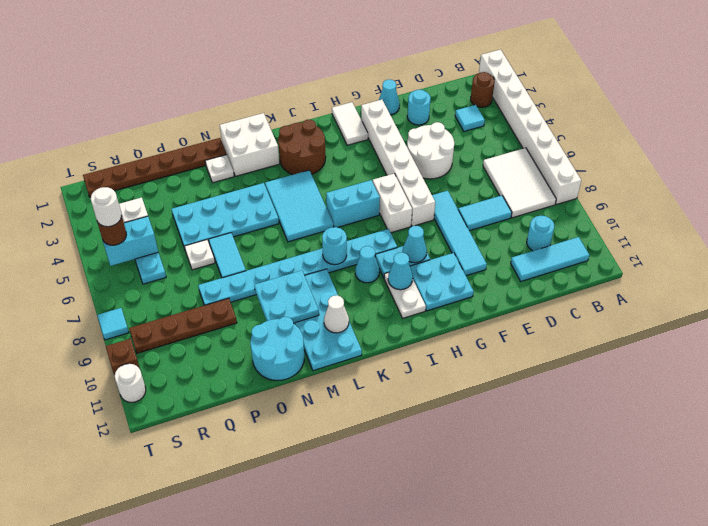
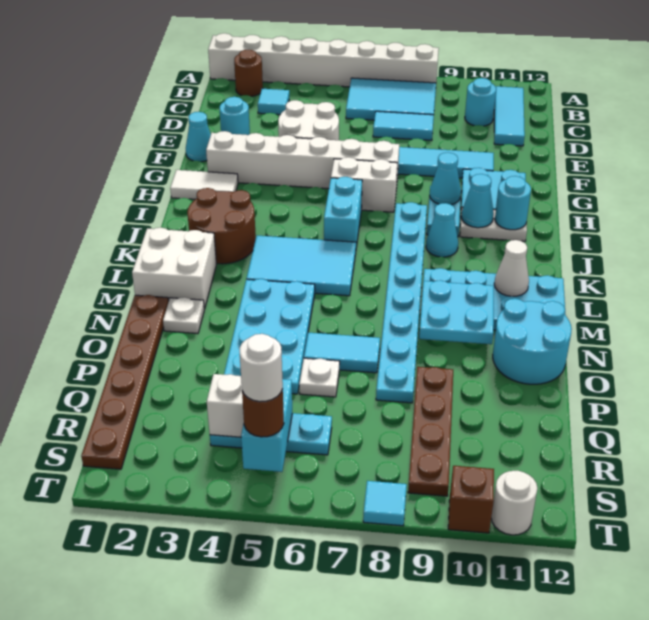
white 2x3 tile [483,148,556,218] -> cyan 2x3 tile [346,78,436,120]
cyan 1x2 tile [458,195,512,231] -> cyan 1x2 tile turned to [373,111,434,141]
cyan 1x1 round brick [322,227,347,265] -> cyan 1x1 round brick moved to [495,176,531,230]

